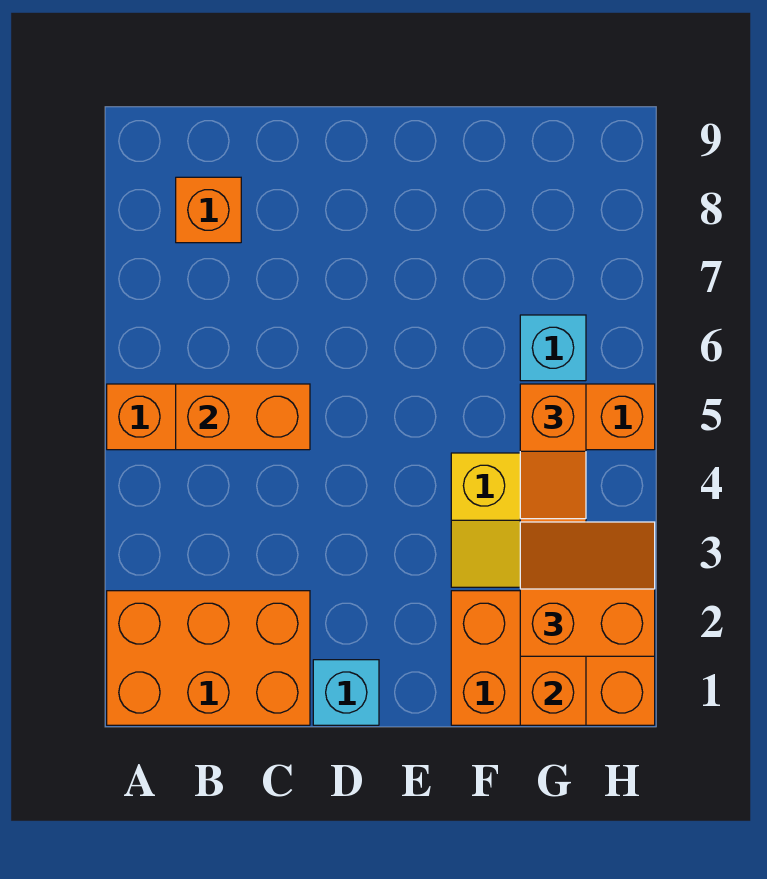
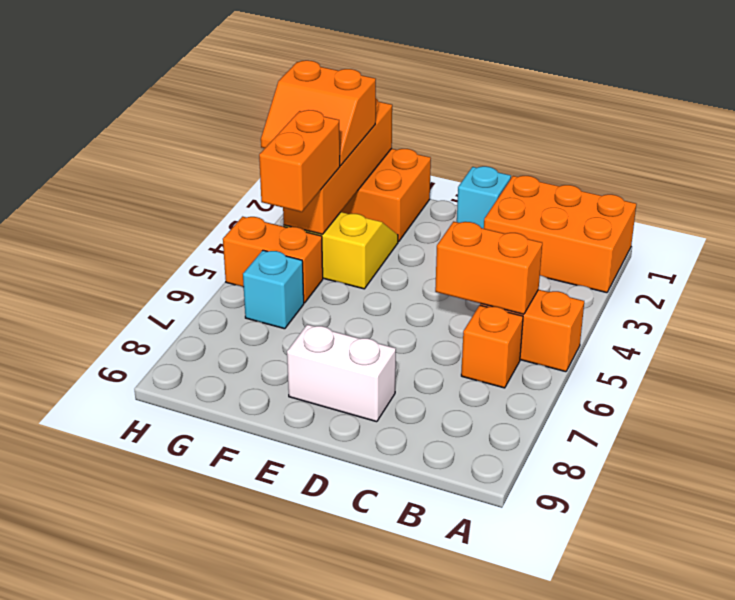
orange 1x1 brick [176,177,241,243] -> orange 1x1 brick moved to [461,305,523,388]
none -> white 1x2 brick [287,324,396,422]
orange 1x2 slope [520,384,586,519] -> orange 1x2 brick [259,110,340,212]

